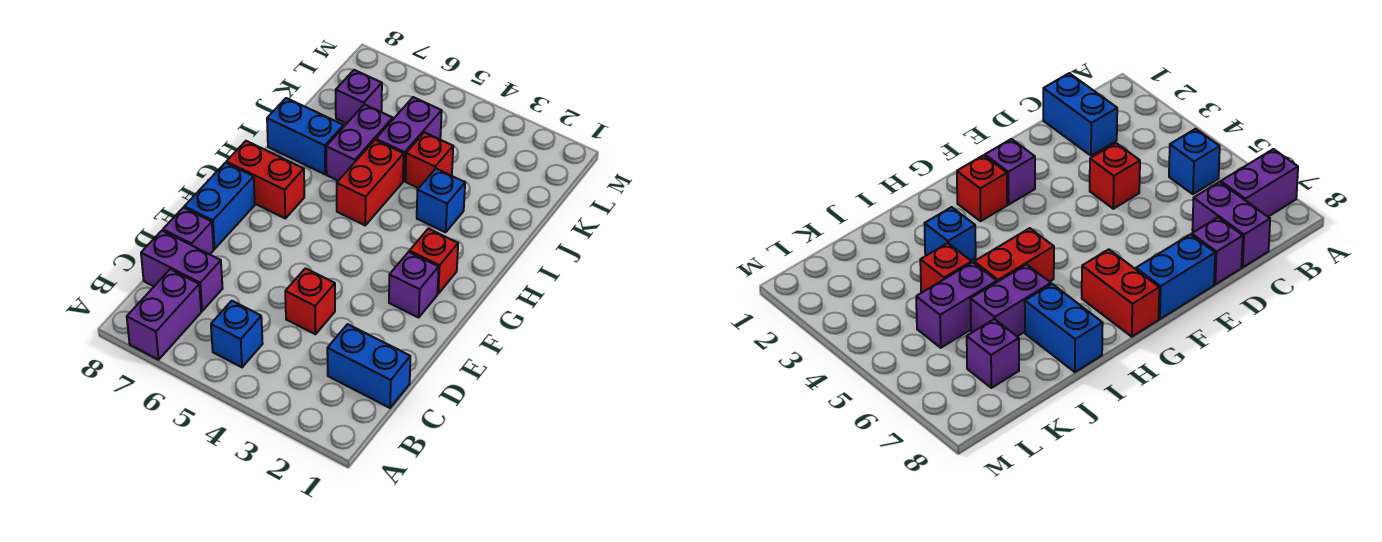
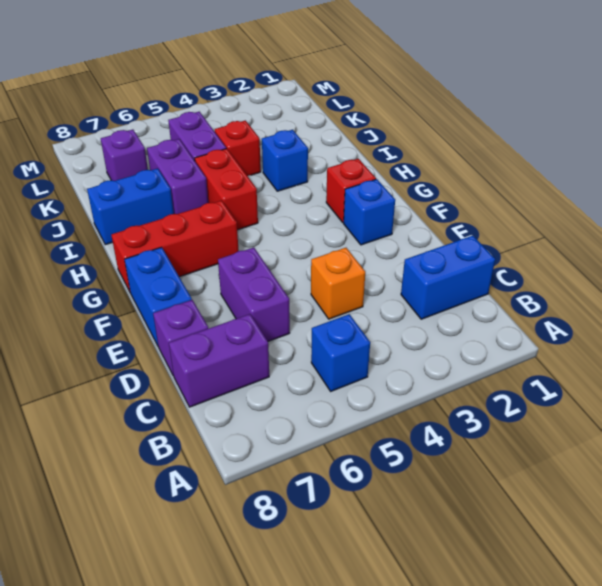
purple 1x2 brick [127,269,201,360] -> purple 1x2 brick moved to [218,247,290,341]
red 1x1 brick [285,268,335,334] -> orange 1x1 brick [311,248,365,319]
purple 1x1 brick [389,252,439,318] -> blue 1x1 brick [344,179,395,245]
red 1x2 brick [226,141,304,218] -> red 1x3 brick [111,201,239,293]

